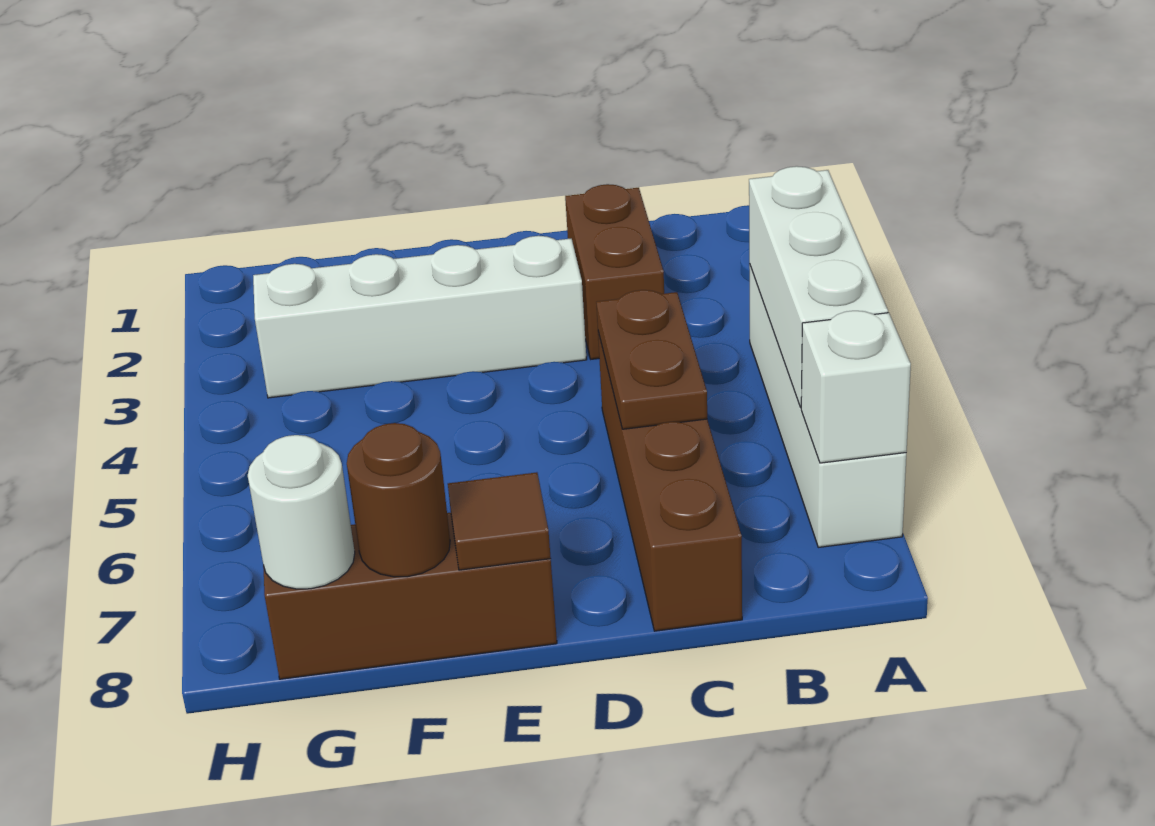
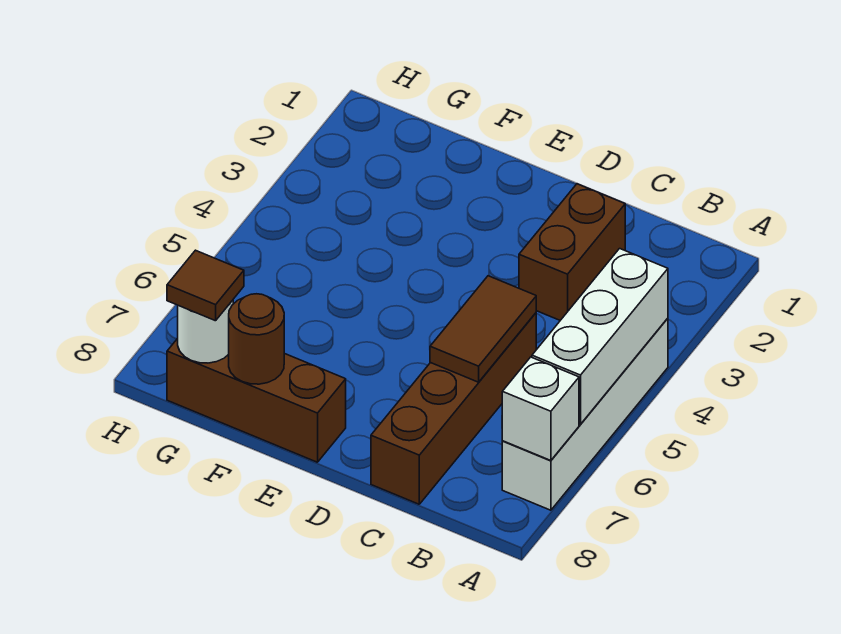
brown 1x2 plate [596,290,707,429] -> brown 1x2 tile [430,276,536,382]
white 1x4 brick [253,236,587,398] -> none
brown 1x1 tile [448,472,551,570] -> brown 1x1 tile moved to [167,250,244,321]

